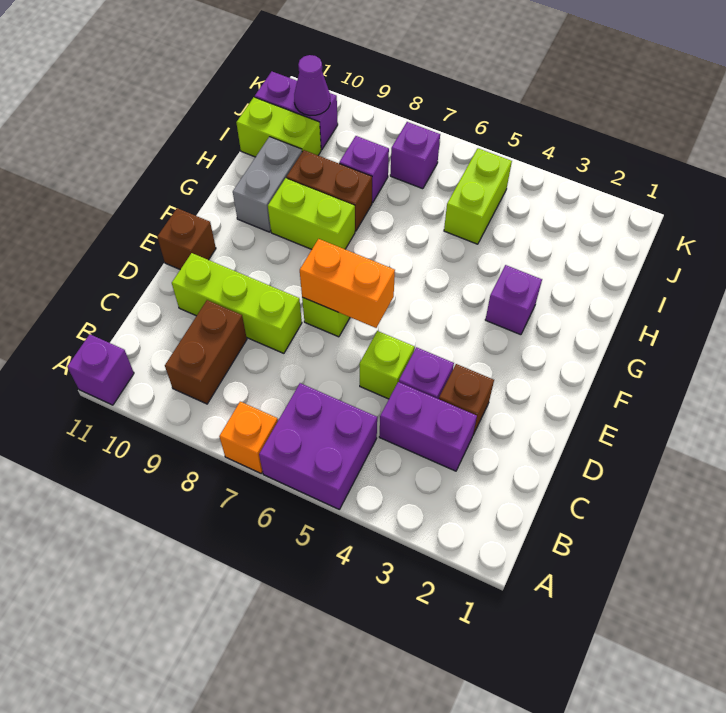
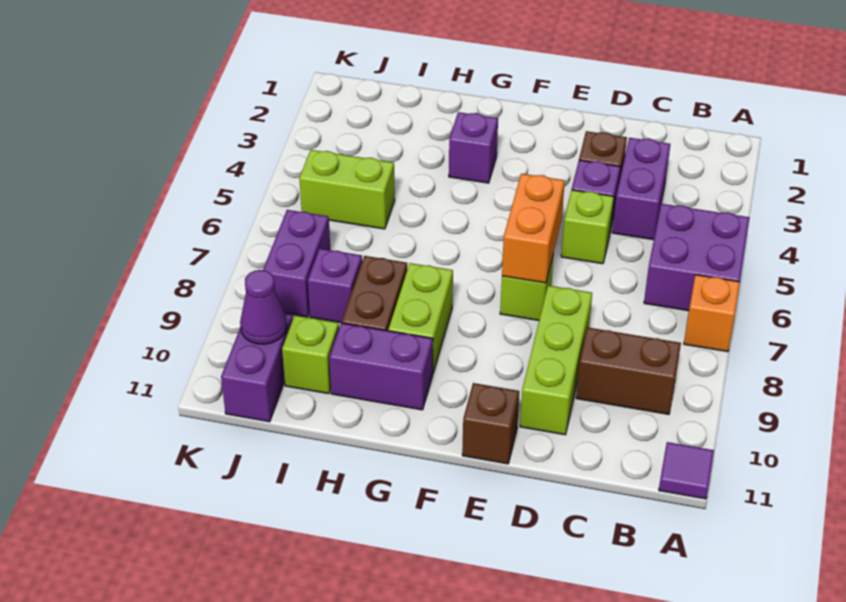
purple 1x1 brick [67,334,134,405] -> purple 1x1 tile [659,442,714,499]
grey 1x2 brick [233,137,302,232] -> purple 1x2 brick [329,323,433,410]
lime 1x2 brick [236,97,321,157] -> lime 1x1 brick [282,315,339,394]
purple 1x1 brick [390,122,440,189] -> purple 1x2 brick [263,210,330,317]

